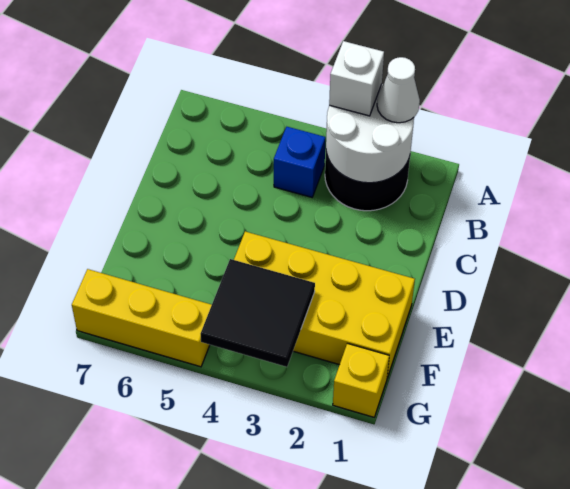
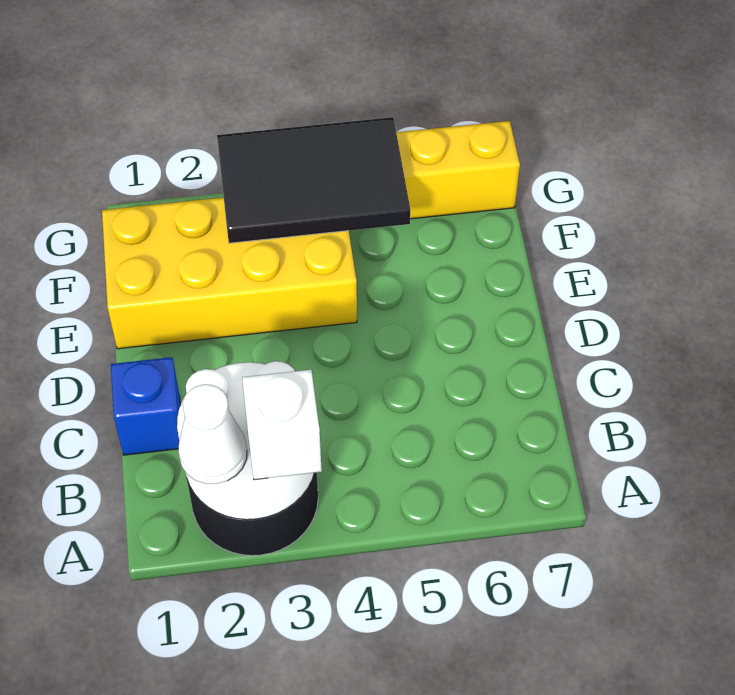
blue 1x1 brick [274,127,326,197] -> blue 1x1 brick moved to [111,357,181,455]
black 2x2 tile [201,259,315,367] -> black 2x3 tile [217,117,410,243]
yellow 1x1 brick [333,343,389,417] -> none

